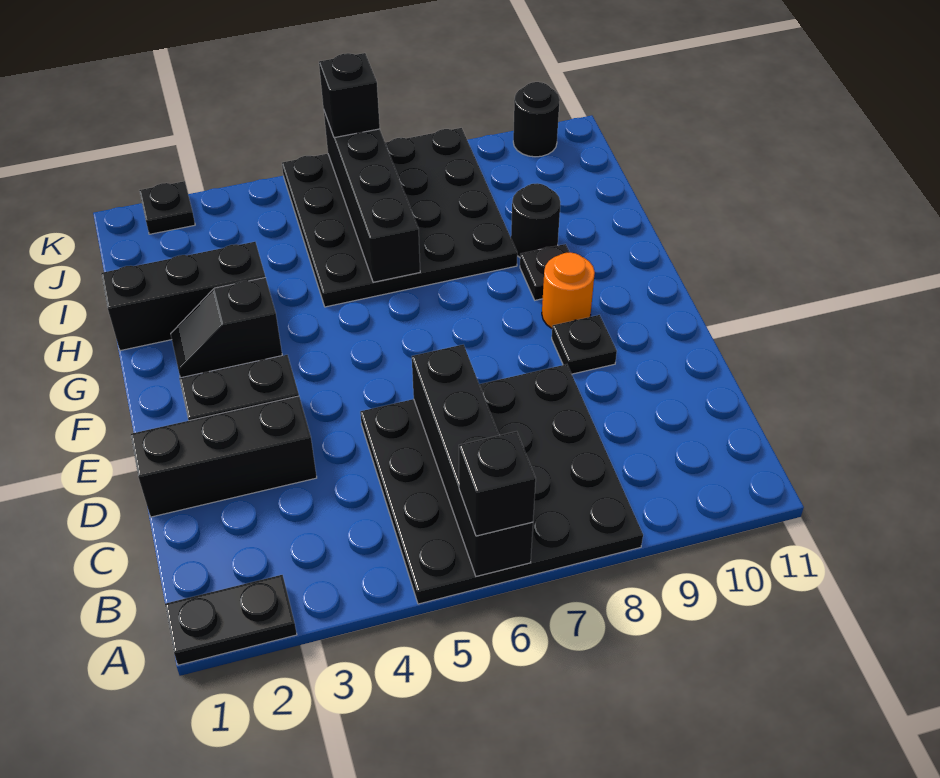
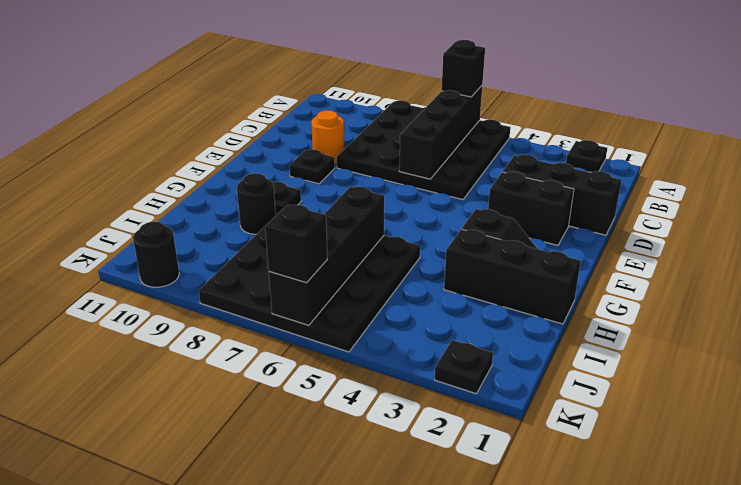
black 1x2 plate [165,575,297,665] -> black 1x1 plate [566,140,607,172]
orange 1x1 round brick [542,252,595,328] -> orange 1x1 round brick moved to [311,110,344,164]

